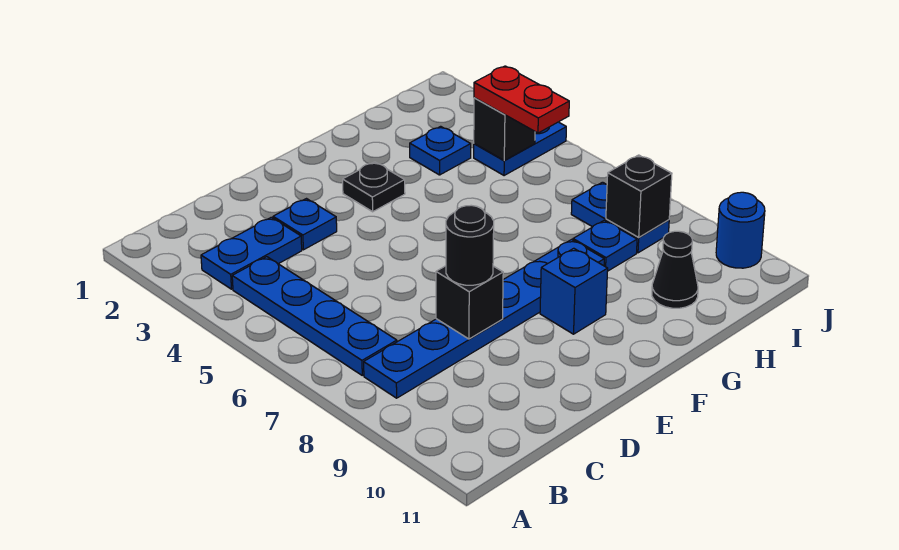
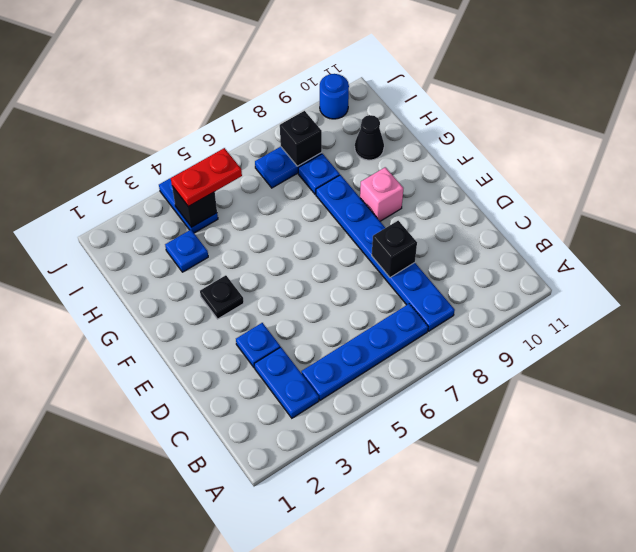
black 1x1 round brick [446,205,494,285] -> none
blue 1x1 brick [540,248,608,334] -> pink 1x1 brick [360,167,403,221]

